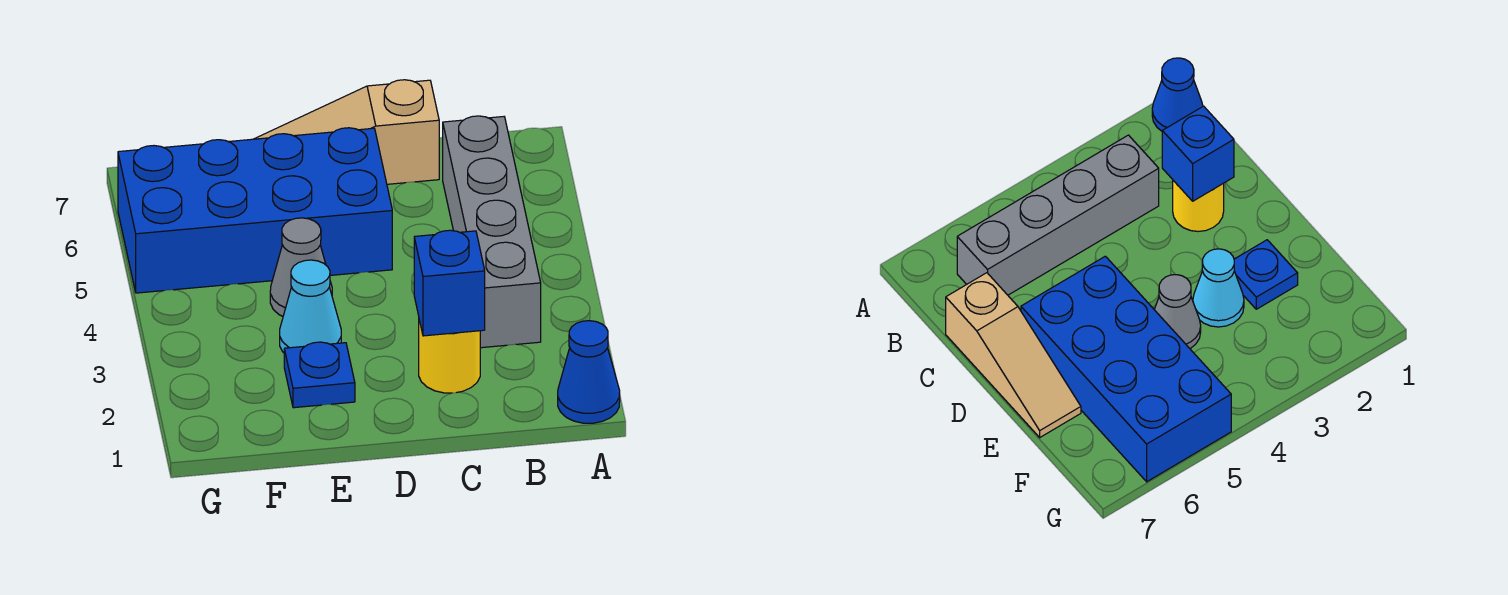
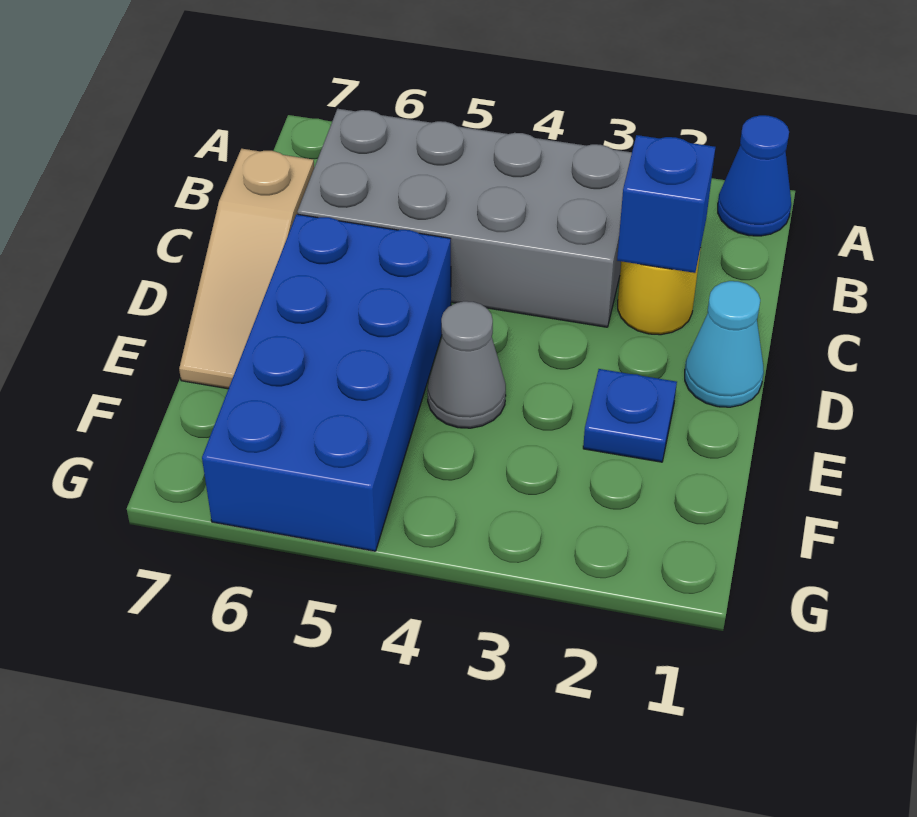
grey 1x4 brick [443,116,541,348] -> grey 2x4 brick [297,109,632,327]
cyan 1x1 cone [280,260,341,353] -> cyan 1x1 cone moved to [685,281,764,407]

